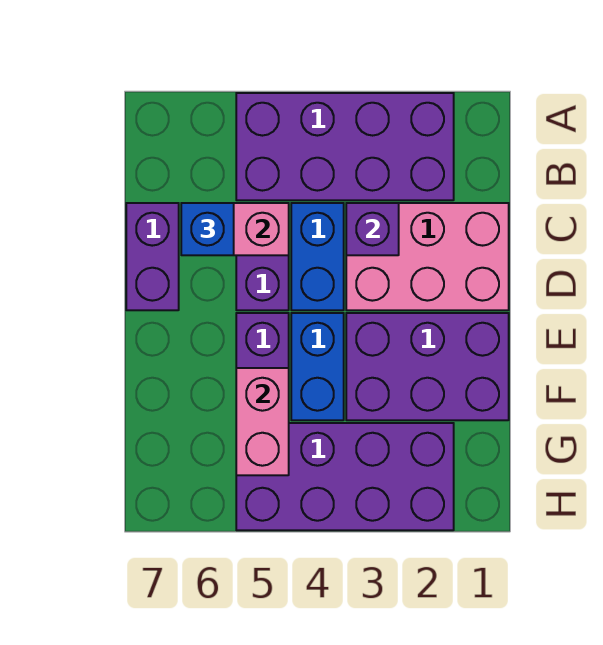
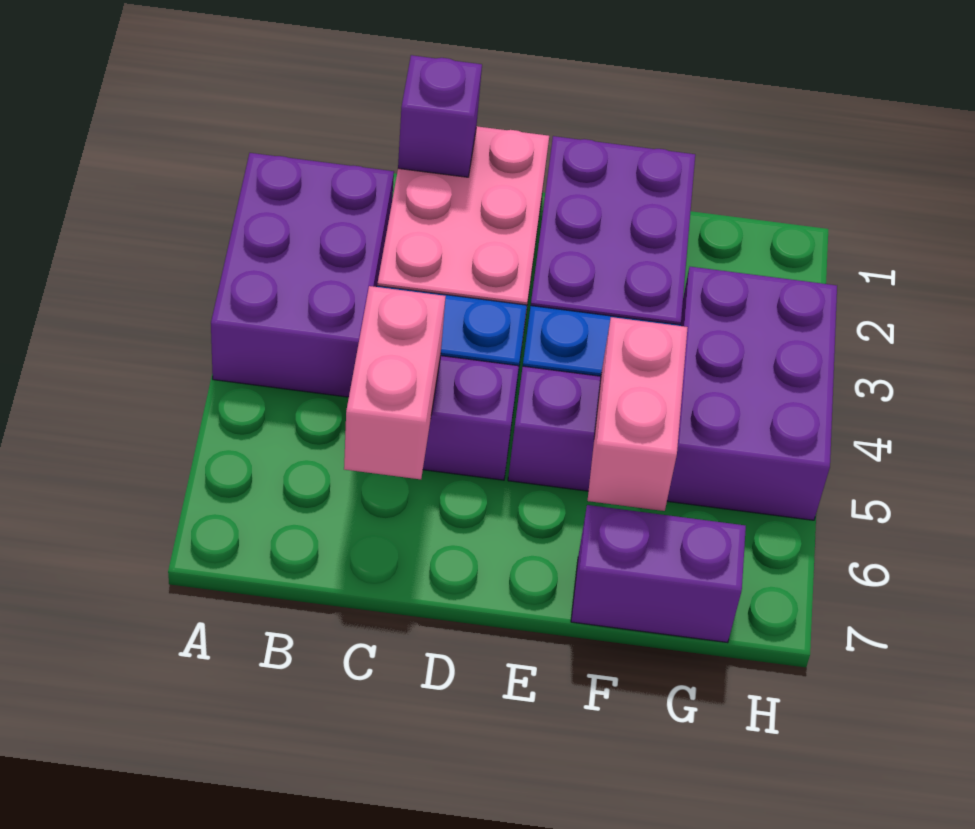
purple 2x4 brick [236,93,454,200] -> purple 2x3 brick [211,153,394,397]
purple 1x1 brick [346,203,399,255] -> purple 1x1 brick moved to [398,55,482,177]
blue 1x1 brick [181,203,234,255] -> none
purple 1x2 brick [126,203,179,310] -> purple 1x2 brick moved to [571,505,746,643]
pink 1x2 brick [236,368,289,475] -> pink 1x2 brick turned to [588,317,688,511]
purple 2x4 brick [236,423,454,530] -> purple 2x3 brick [667,267,837,520]

